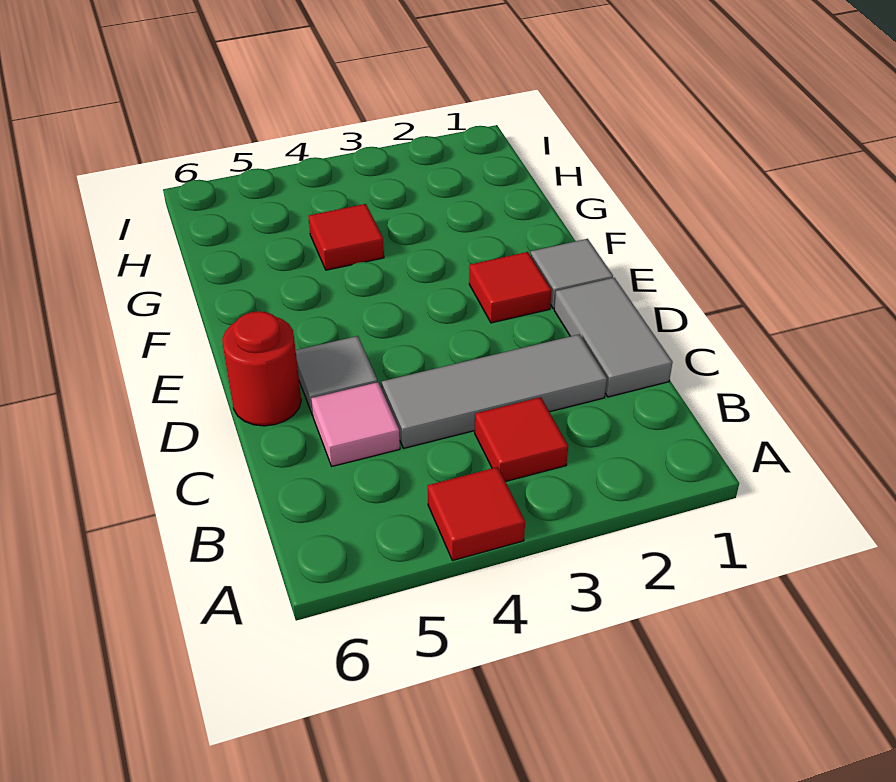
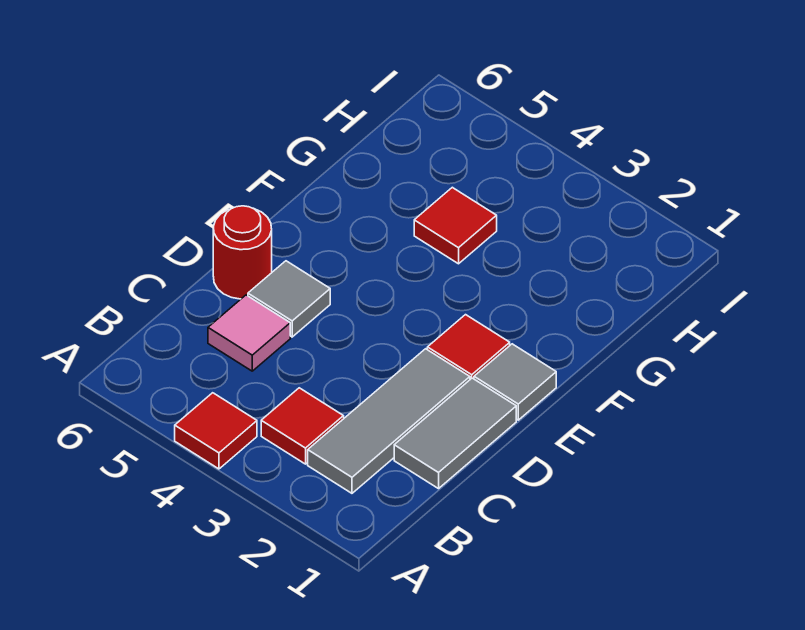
grey 1x3 tile [382,334,607,448] -> grey 1x3 tile turned to [308,349,470,493]

